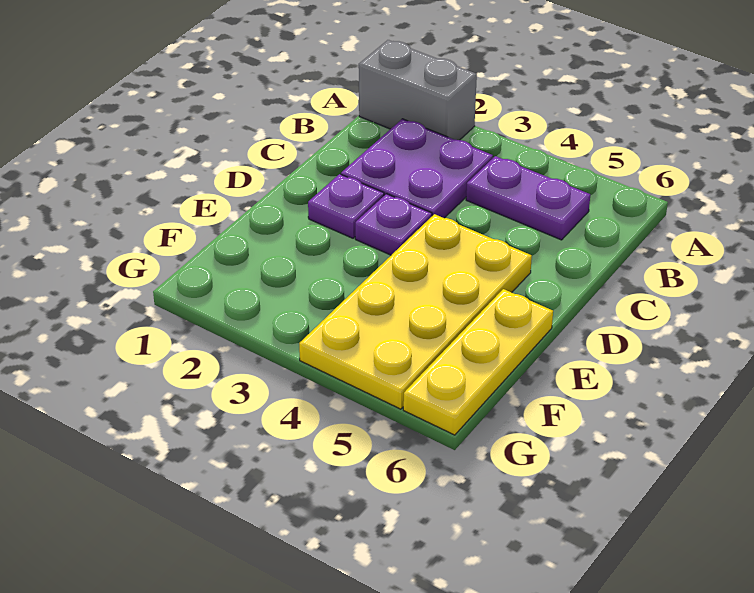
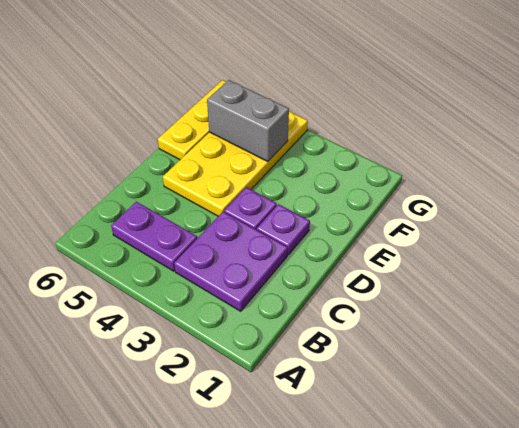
grey 1x2 brick [359,40,477,140] -> grey 1x2 brick moved to [207,80,289,162]

